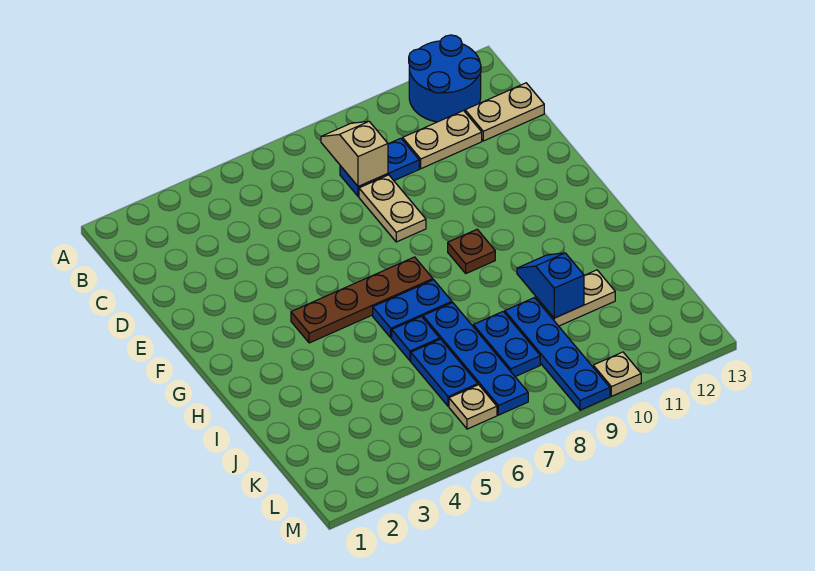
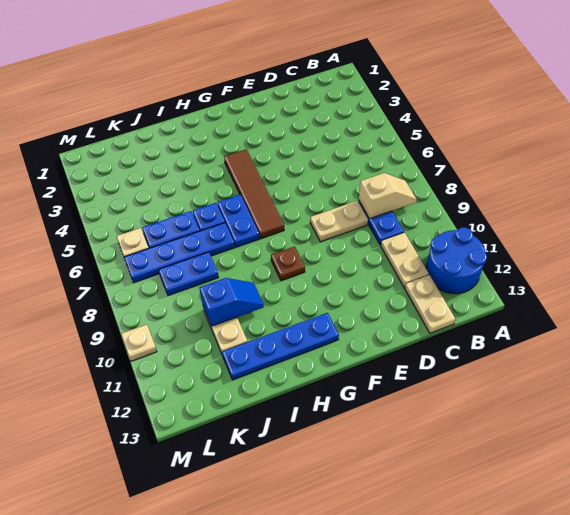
brown 1x4 plate [291,257,433,343] -> brown 1x4 tile [224,149,284,238]
blue 1x4 plate [505,298,610,410] -> blue 1x4 plate moved to [222,313,339,380]

